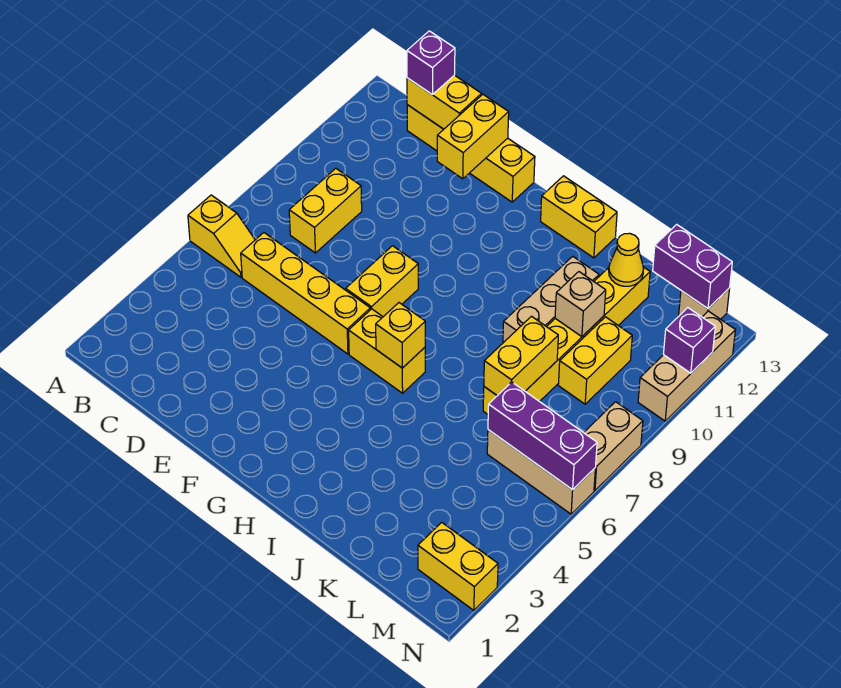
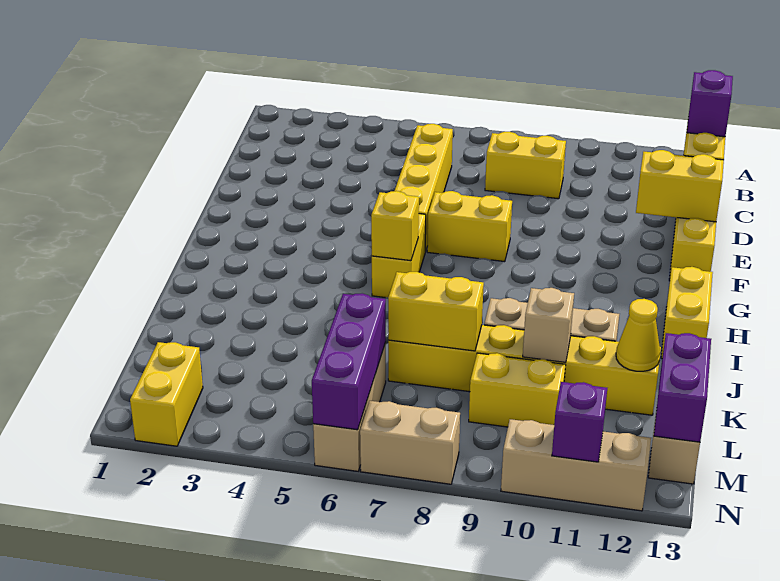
yellow 1x2 slope [188,195,255,277] -> none

